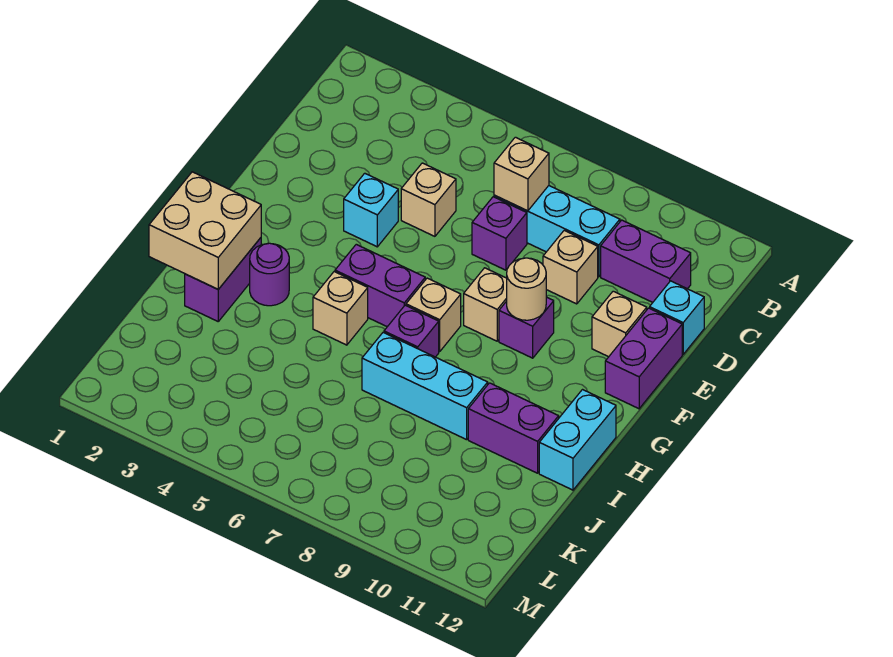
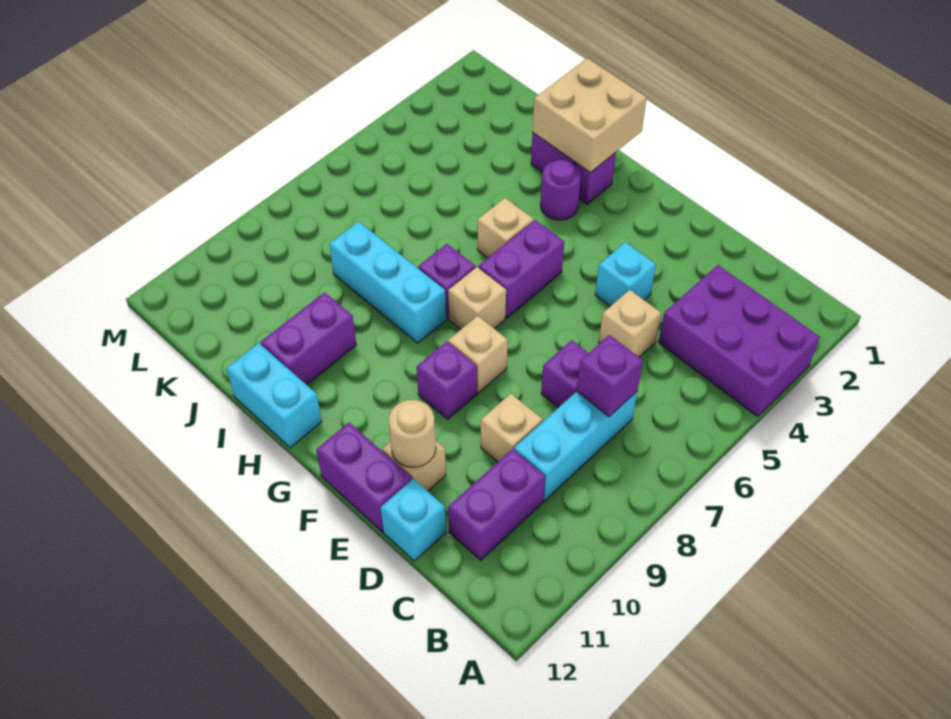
none -> purple 2x3 brick [659,265,820,416]
tan 1x1 brick [494,137,549,211] -> purple 1x1 brick [577,335,643,416]
tan 1x1 round brick [507,258,546,320] -> tan 1x1 round brick moved to [389,400,436,467]
cyan 1x3 brick [362,333,488,440] -> cyan 1x3 brick turned to [329,222,446,343]

